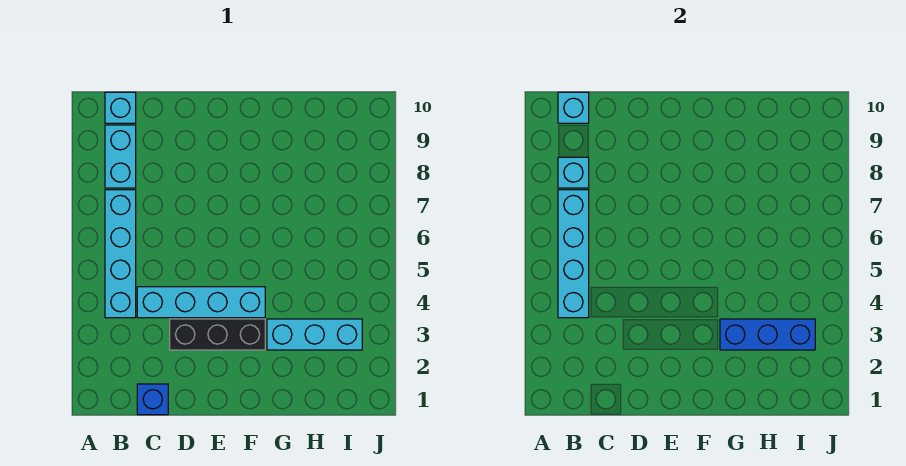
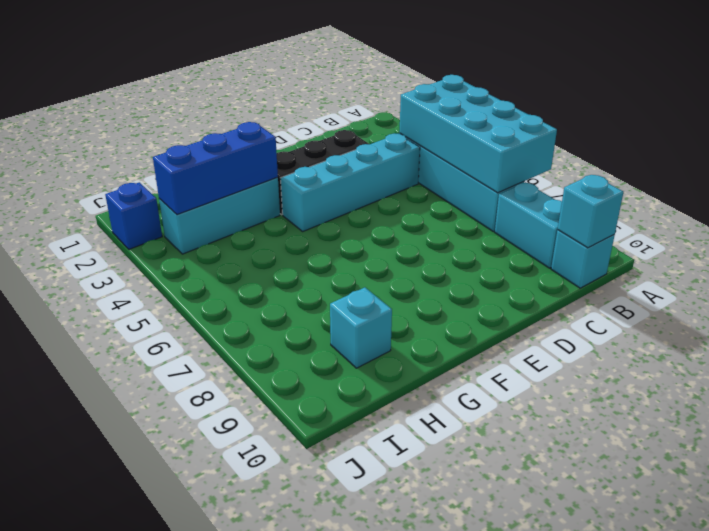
cyan 1x4 brick [558,190,589,318] -> cyan 2x4 brick [399,75,557,193]
cyan 1x1 brick [558,157,589,188] -> cyan 1x1 brick moved to [330,287,392,368]
blue 1x1 brick [137,384,168,415] -> blue 1x1 brick moved to [105,182,162,249]

